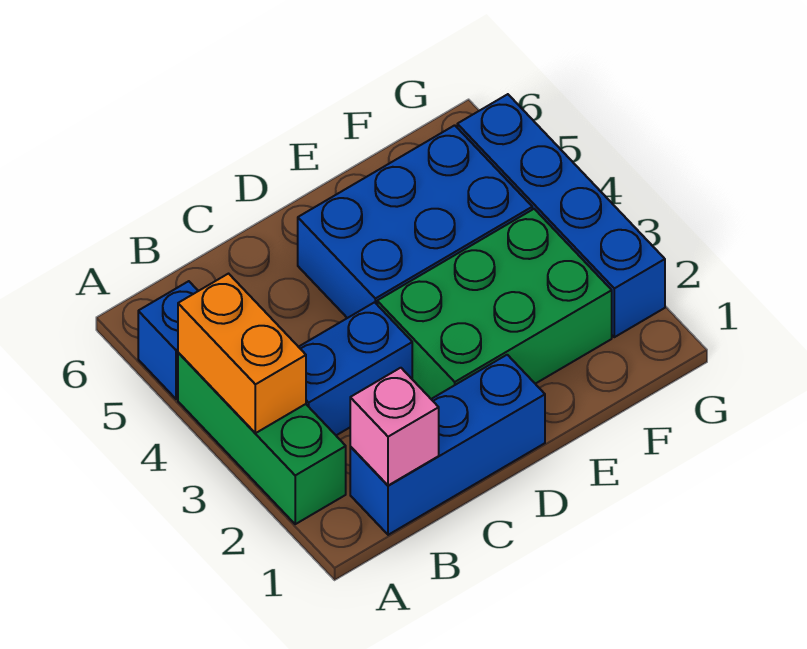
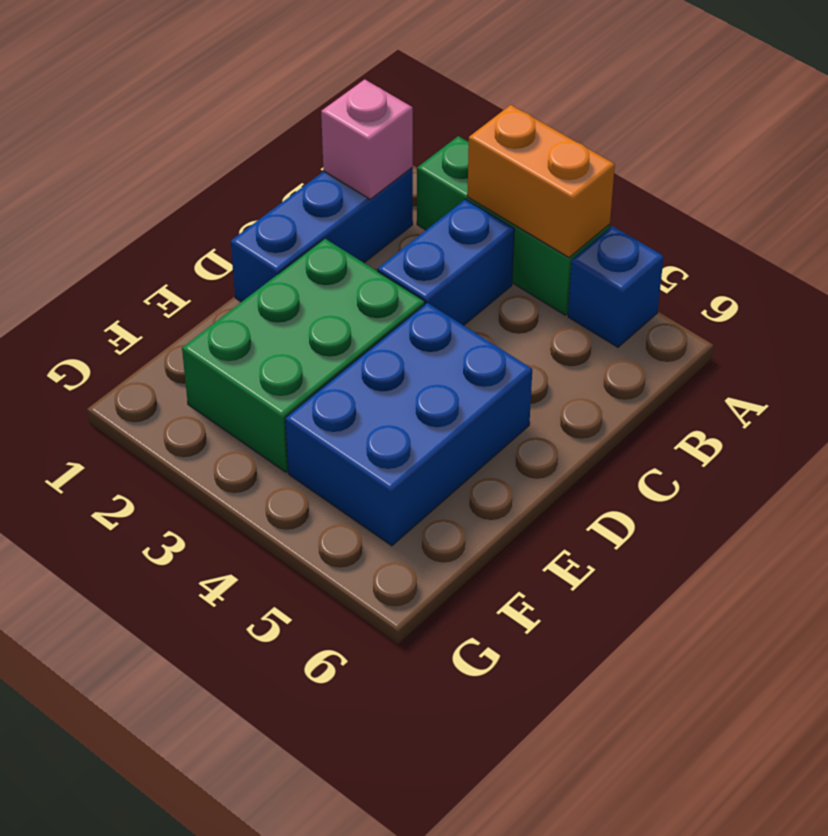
blue 1x4 brick [457,94,665,337] -> none

